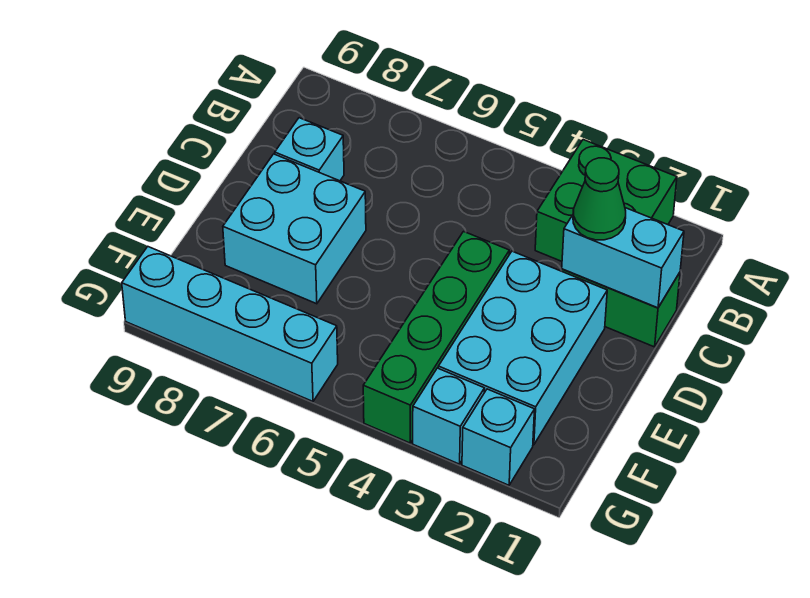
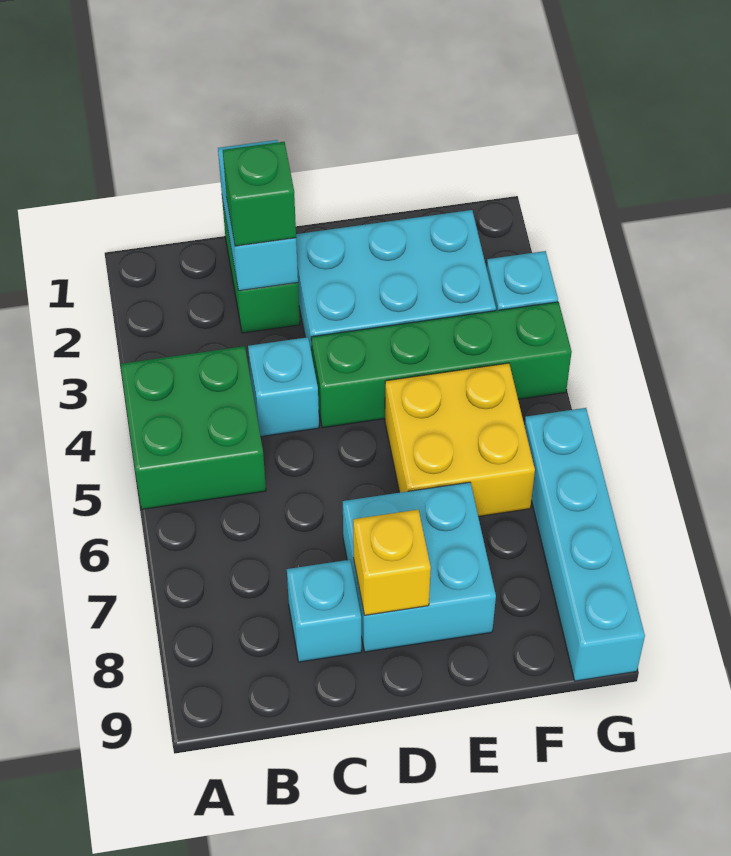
green 2x2 brick [535,140,677,261] -> green 2x2 brick moved to [121,346,266,509]
green 1x1 cone [573,158,626,240] -> green 1x1 brick [223,142,296,246]
none -> yellow 1x1 brick [353,510,431,615]
none -> yellow 2x2 brick [385,363,535,516]
cyan 1x1 brick [462,389,535,485] -> cyan 1x1 brick moved to [248,337,319,437]

